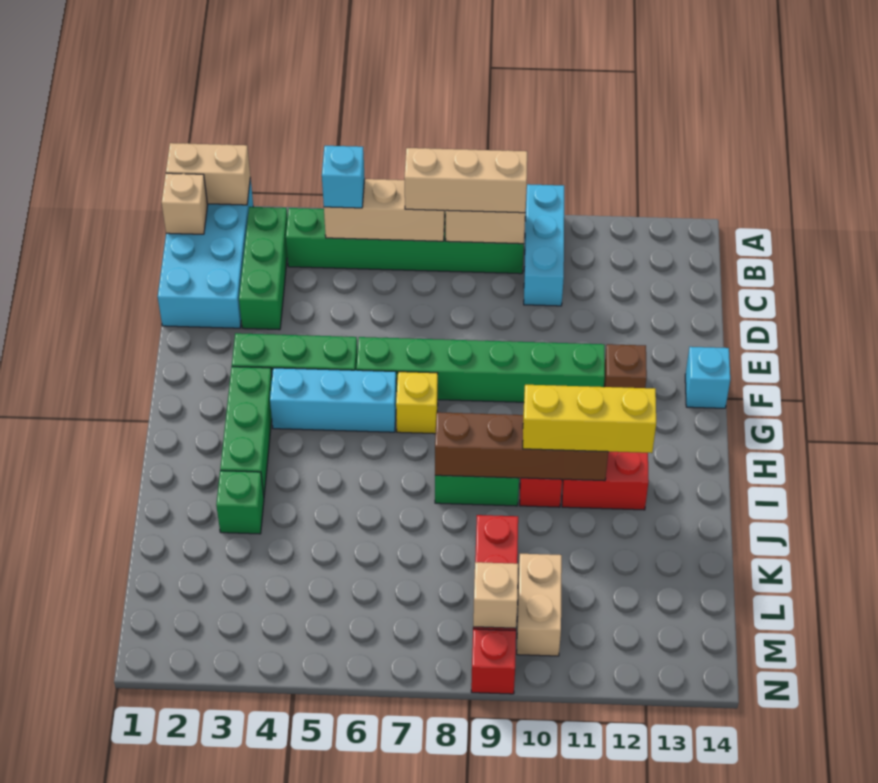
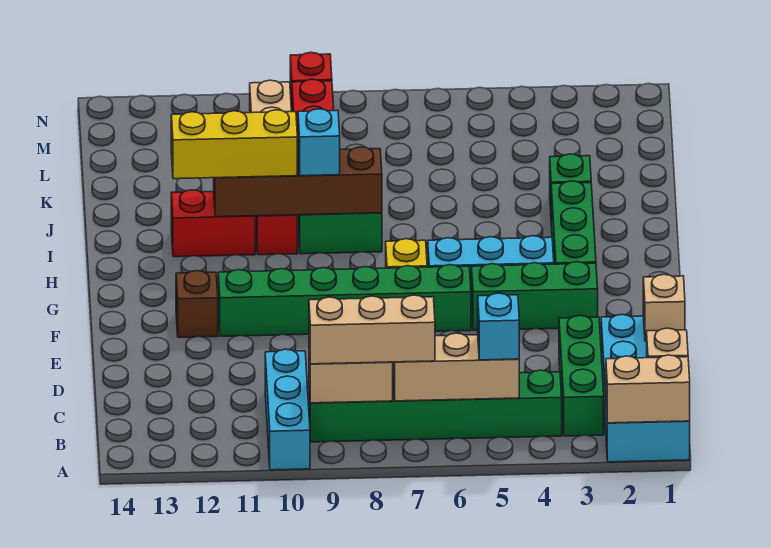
cyan 1x1 brick [685,347,730,408] -> cyan 1x1 brick moved to [298,109,340,176]
tan 1x1 brick [473,562,518,628] -> tan 1x1 brick moved to [643,274,685,341]

